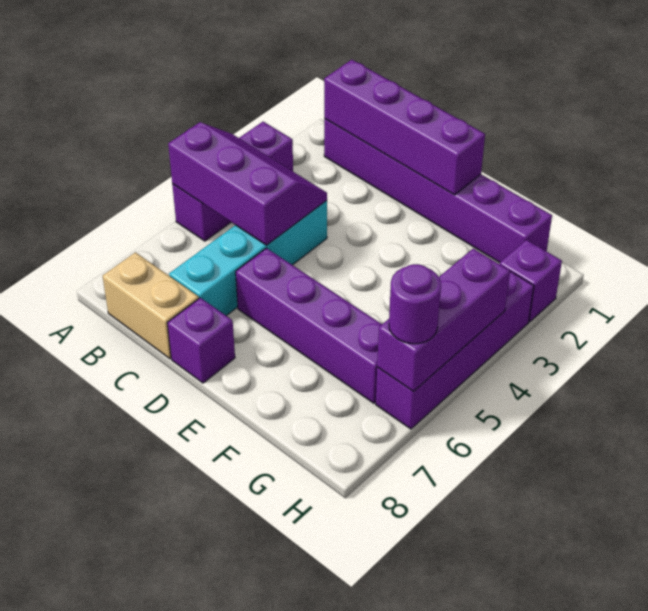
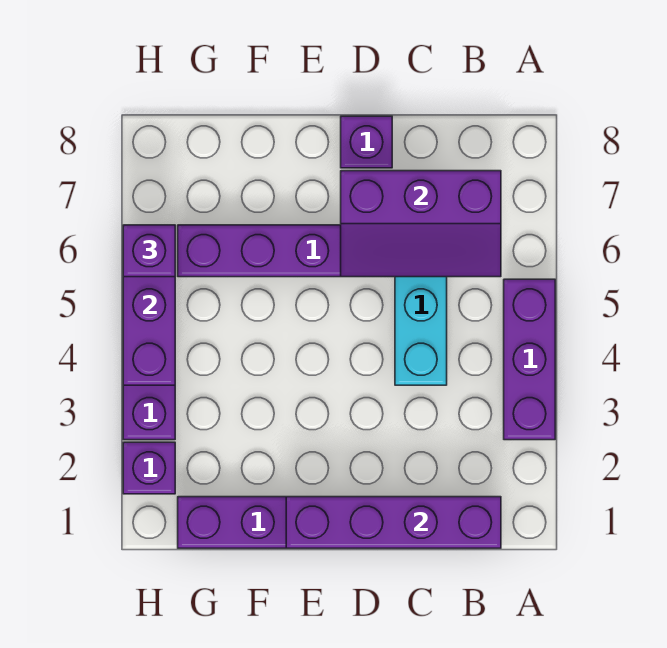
purple 2x3 slope [168,122,327,245] -> purple 2x3 slope moved to [341,171,501,277]
tan 1x2 brick [103,252,199,359] -> none
purple 1x1 round brick [389,264,441,344] -> purple 1x1 brick [123,225,175,277]

